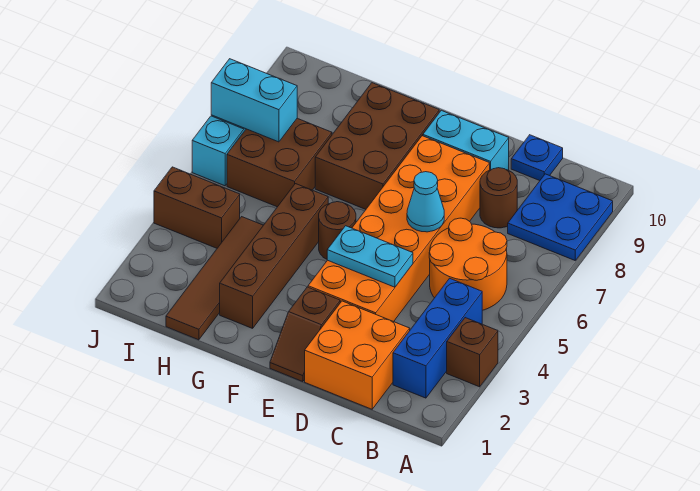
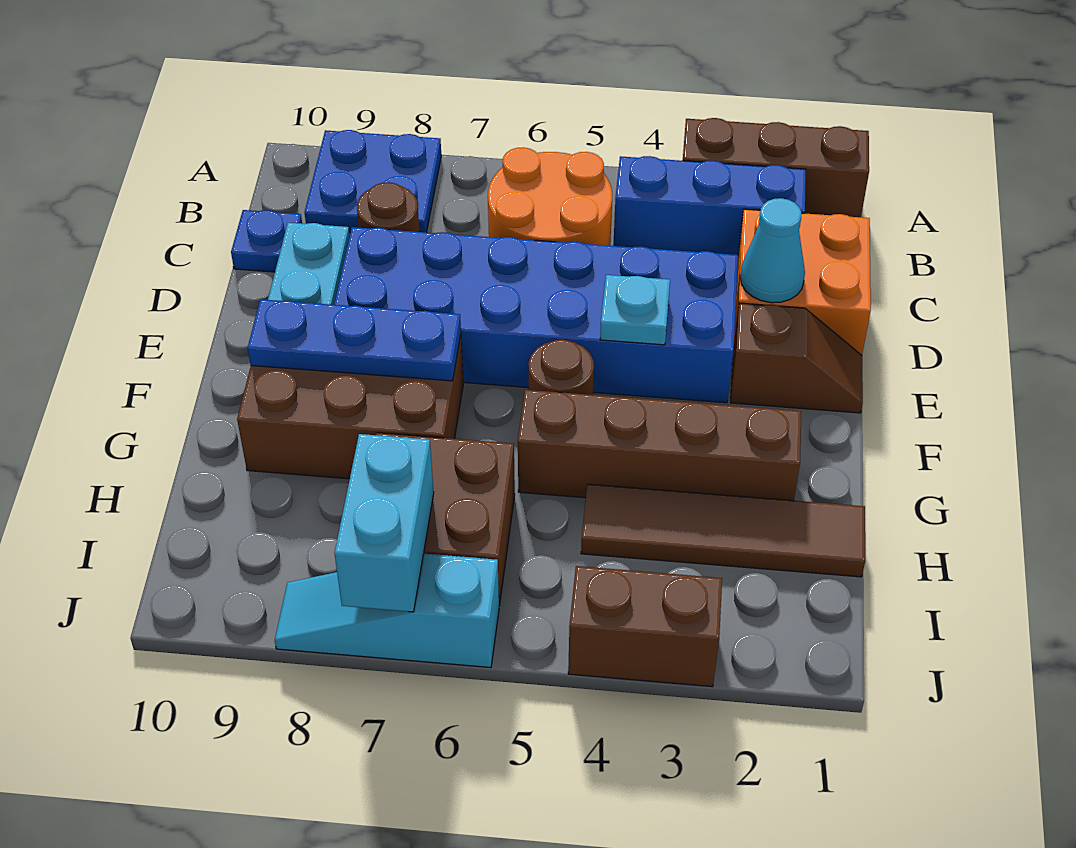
brown 1x1 brick [447,318,498,387] -> brown 1x3 brick [683,118,869,217]
orange 2x6 brick [308,136,490,322] -> blue 2x6 brick [334,227,738,403]
cyan 1x2 plate [327,226,413,287] -> cyan 1x1 plate [600,275,670,345]
cyan 1x1 cone [407,172,444,232] -> cyan 1x1 cone moved to [740,198,805,303]
none -> blue 1x3 plate [248,299,461,381]
brown 1x2 brick [154,167,240,248] -> brown 1x2 brick turned to [568,566,722,687]

